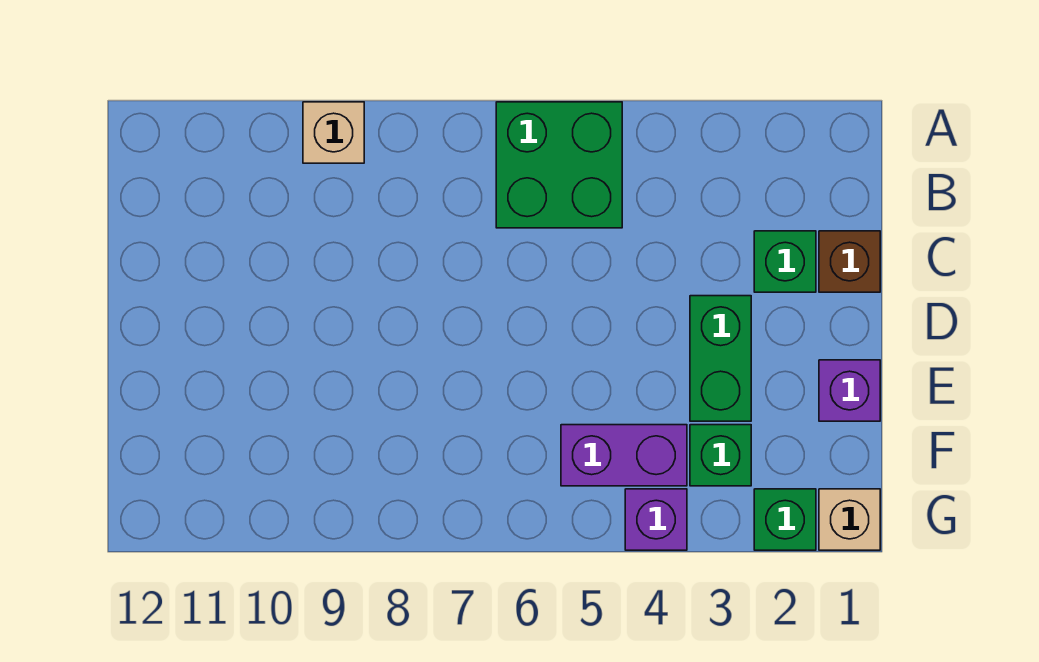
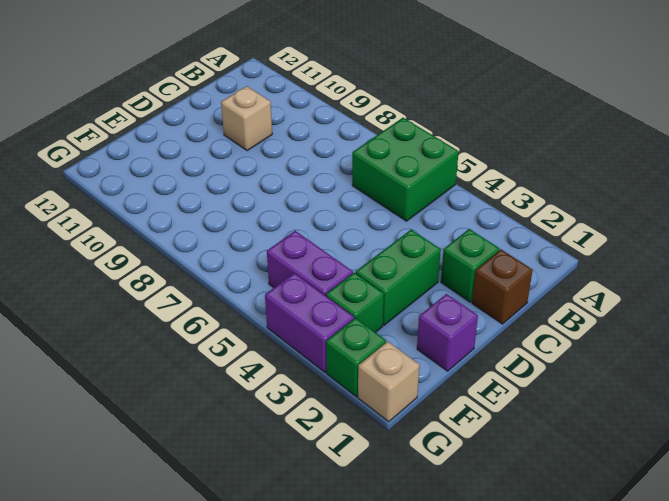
tan 1x1 brick [303,102,364,163] -> tan 1x1 brick moved to [221,86,272,151]
purple 1x1 brick [625,489,687,550] -> purple 1x2 brick [265,273,354,372]

